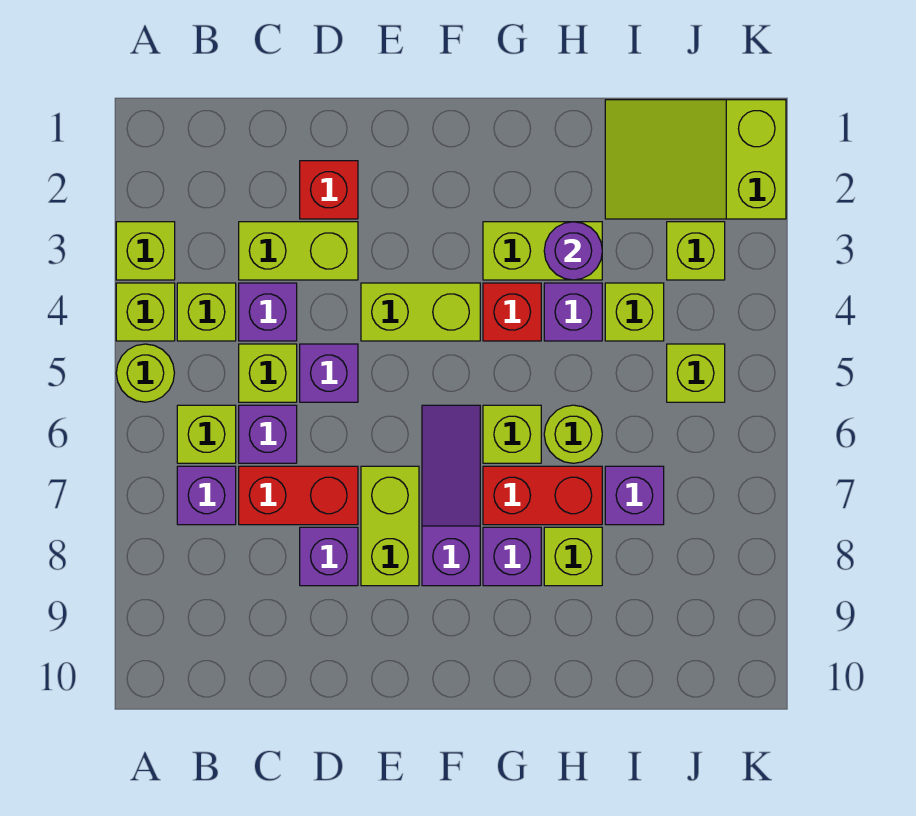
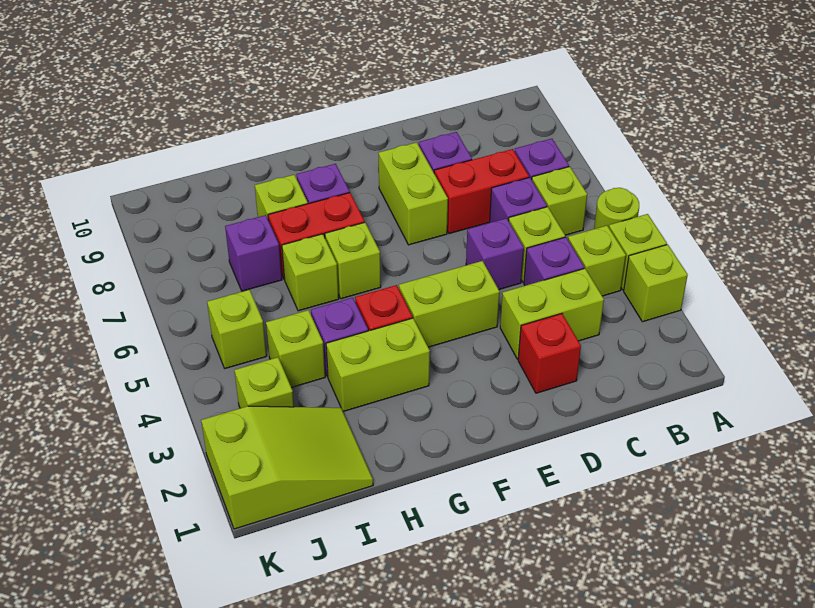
purple 1x3 slope [422,405,480,586] -> none
purple 1x1 round brick [544,222,602,280] -> none
lime 1x1 round brick [544,405,602,463] -> lime 1x1 brick [282,234,339,311]

